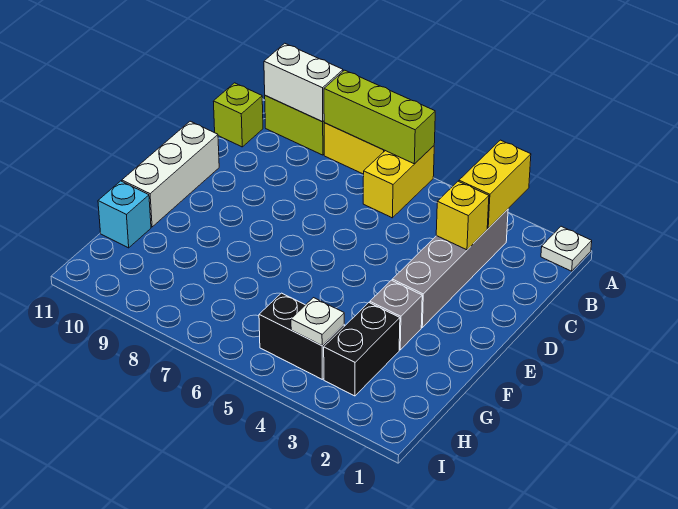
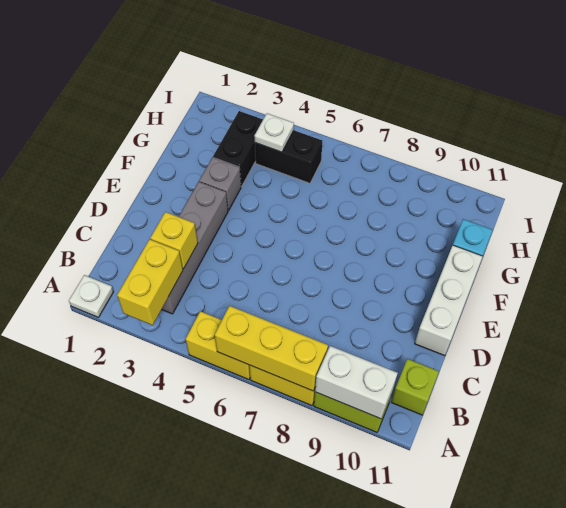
yellow 1x2 brick [363,146,434,218] -> yellow 1x2 brick turned to [186,311,250,380]
lime 1x3 brick [324,70,435,164] -> yellow 1x3 brick [215,306,328,391]

